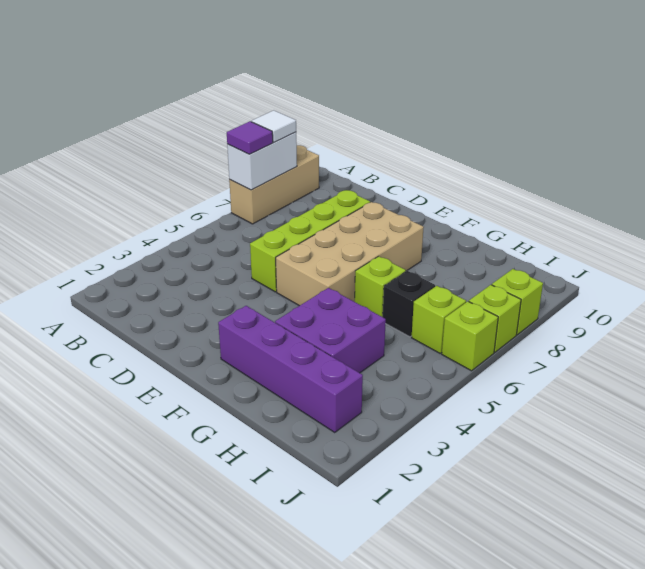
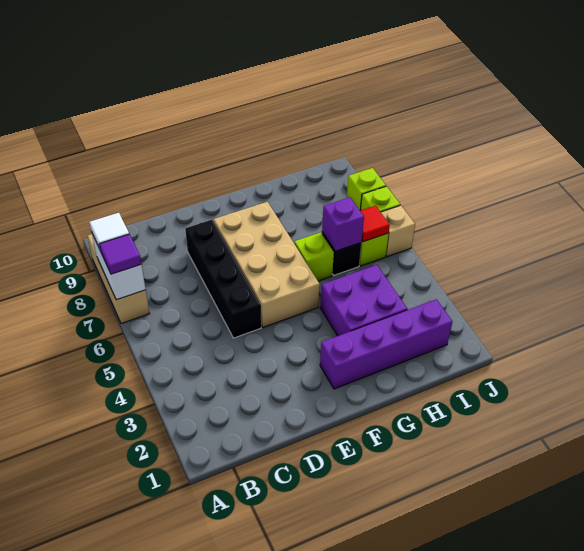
lime 1x4 brick [250,190,370,292] -> black 1x4 brick [185,220,261,338]
none -> purple 1x1 brick [322,197,364,251]
none -> red 1x1 tile [360,206,390,242]
lime 1x1 brick [442,301,498,371] -> tan 1x1 brick [381,205,415,257]

